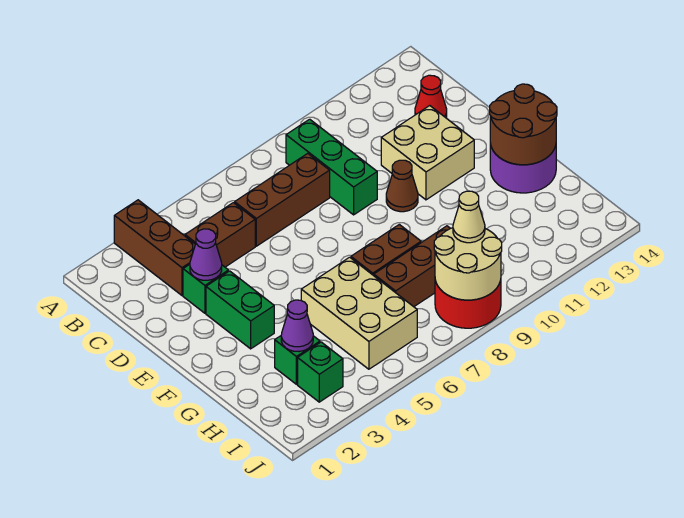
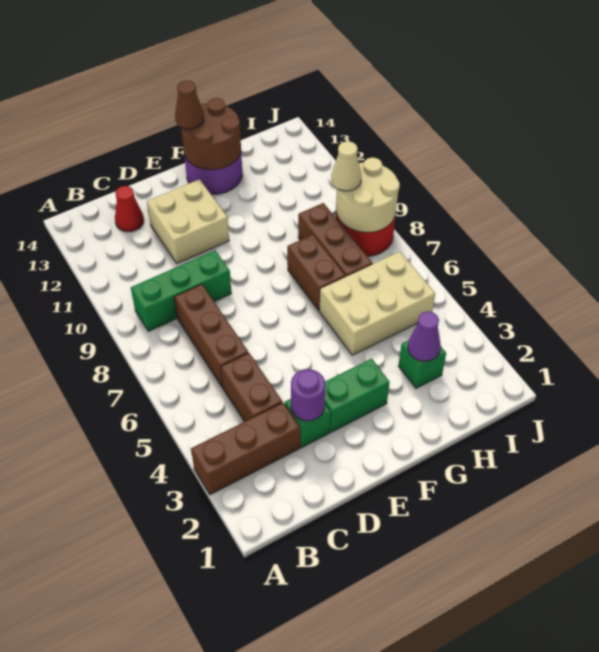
purple 1x1 cone [190,229,222,280] -> purple 1x1 round brick [291,369,325,421]
brown 1x1 cone [386,160,418,212] -> brown 1x1 cone moved to [175,81,204,129]
green 1x1 brick [298,342,343,402] -> none

